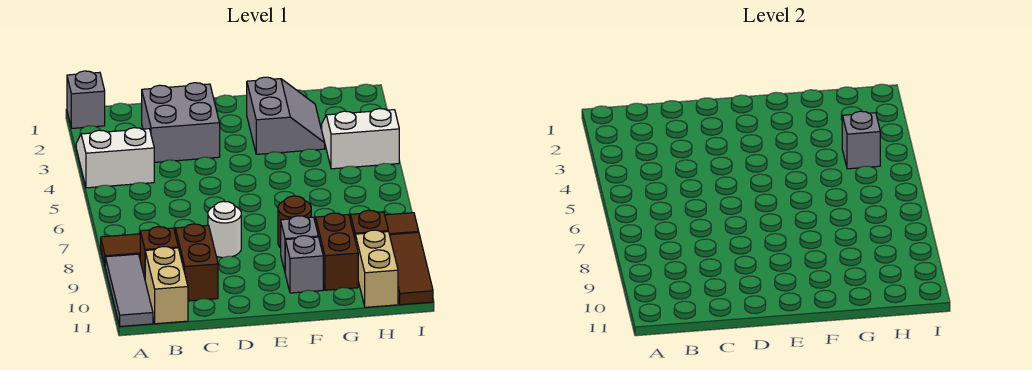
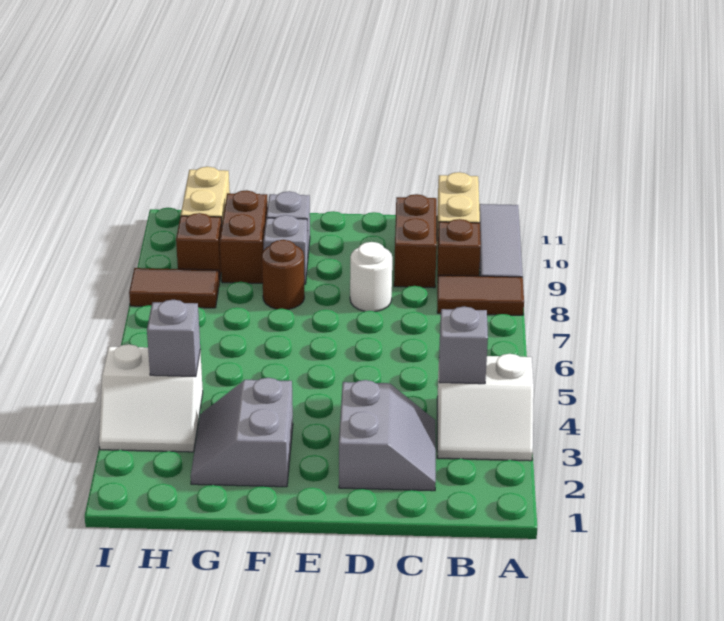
grey 1x1 brick [67,71,105,128] -> grey 1x1 brick moved to [439,306,488,384]
grey 2x2 brick [142,83,220,162] -> grey 2x2 slope [339,380,436,491]
brown 1x3 tile [390,232,433,305] -> none

